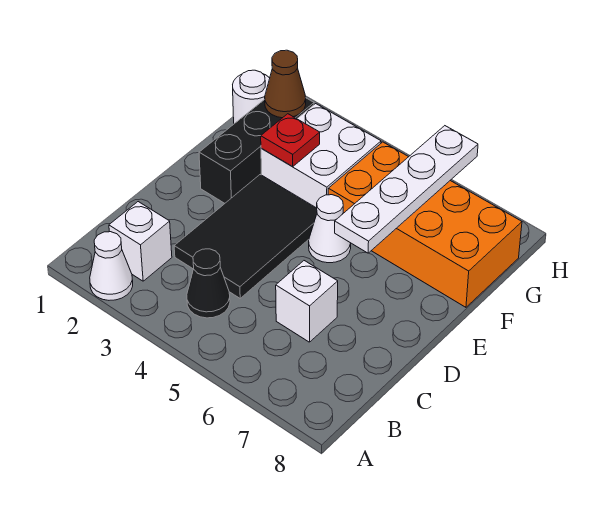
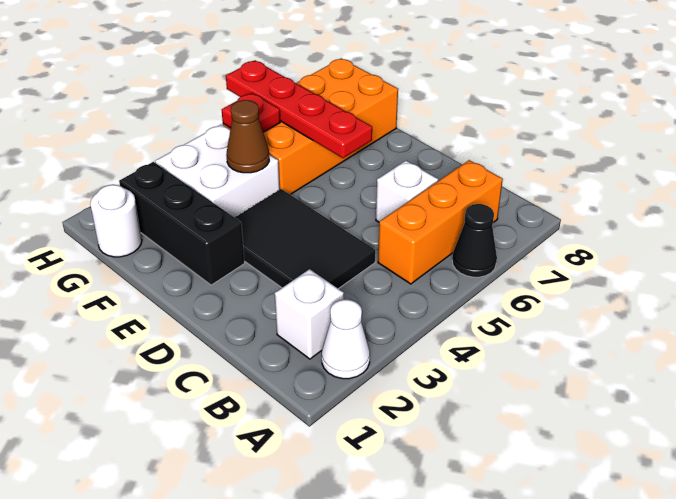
black 1x1 cone [187,249,230,318] -> black 1x1 cone moved to [452,204,497,277]
none -> orange 1x3 brick [378,160,503,284]
white 1x1 cone [309,195,351,263] -> none
white 1x4 plate [335,126,478,253] -> red 1x4 plate [226,60,372,158]
red 1x1 plate [261,114,320,167] -> red 1x1 plate moved to [222,93,280,132]
brown 1x1 cone [265,50,306,118] -> brown 1x1 cone moved to [226,100,269,173]

